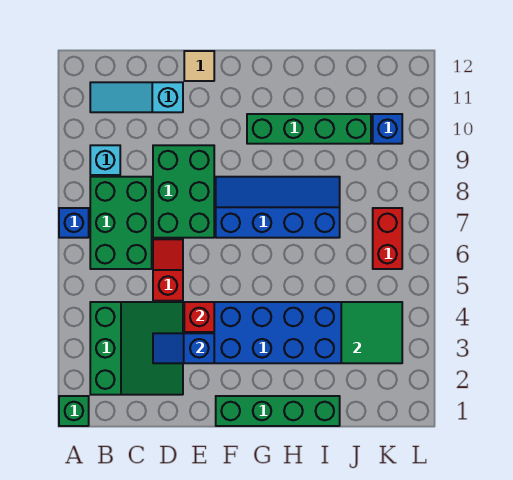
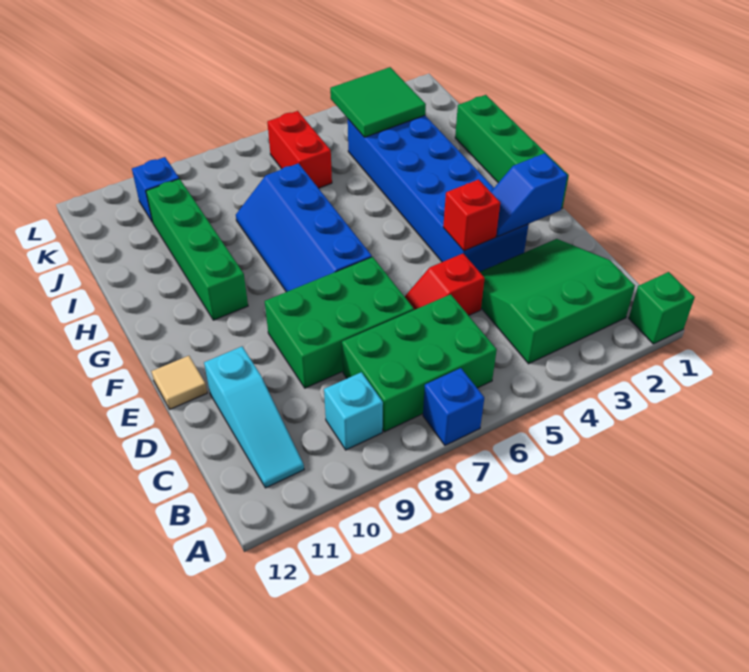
blue 1x2 slope [153,333,214,363] -> blue 1x2 slope turned to [491,153,567,237]
red 1x2 brick [373,208,402,269] -> red 1x2 brick turned to [267,111,332,188]

